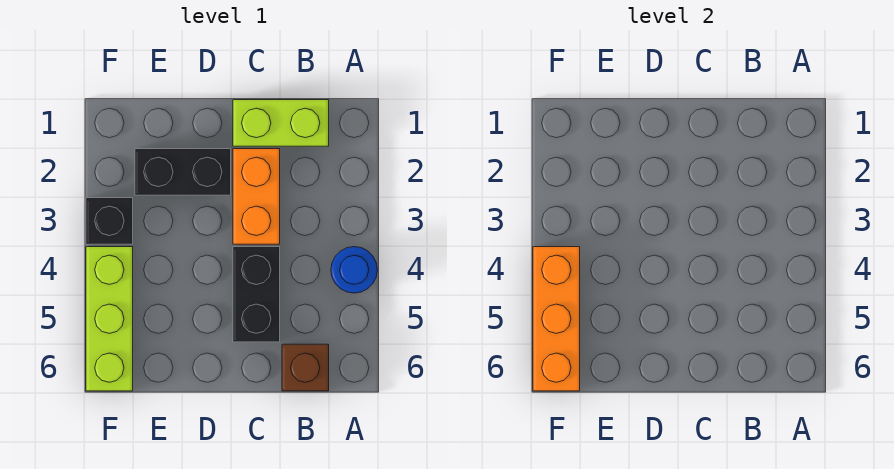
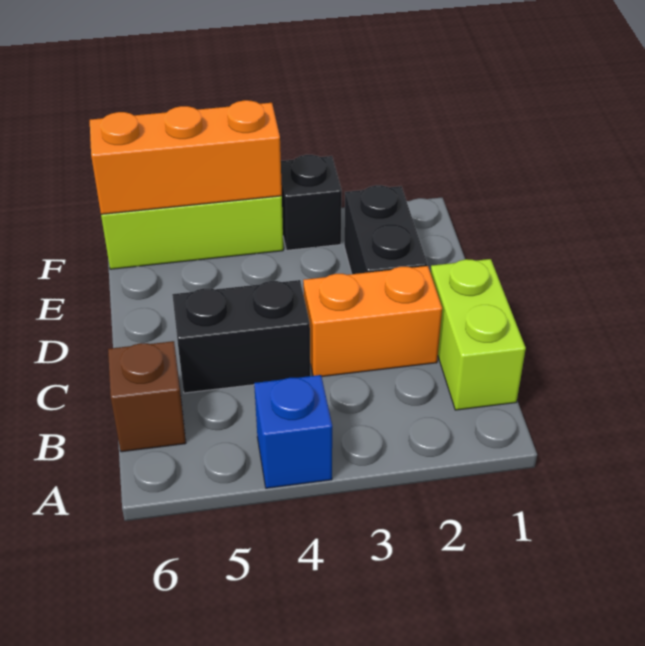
blue 1x1 round brick [331,247,377,293] -> blue 1x1 brick [254,375,332,488]

